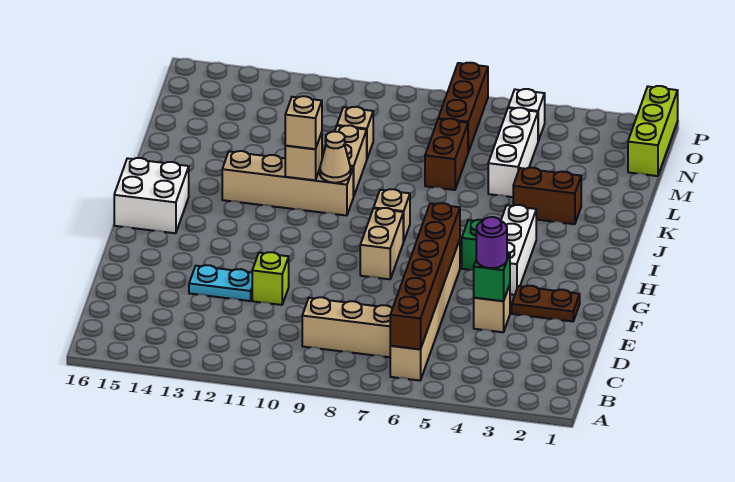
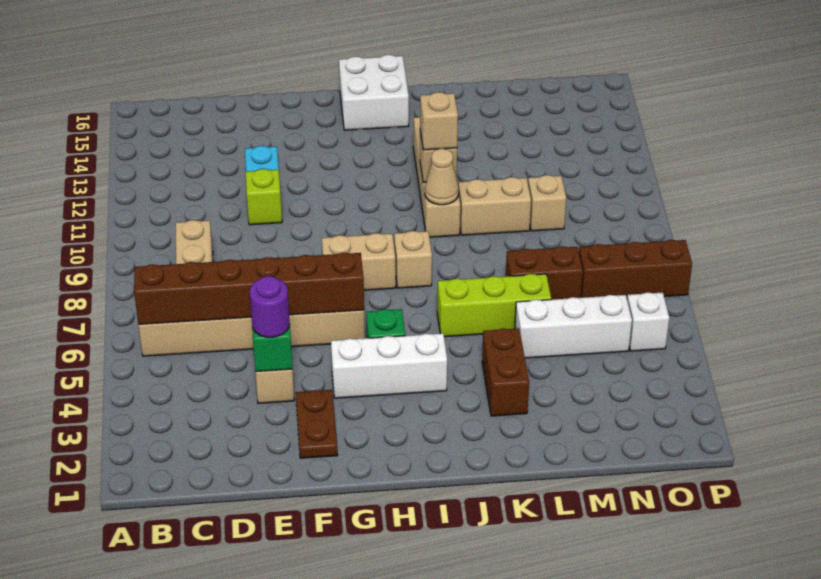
lime 1x3 brick [628,86,678,176] -> lime 1x3 brick moved to [437,274,551,337]

